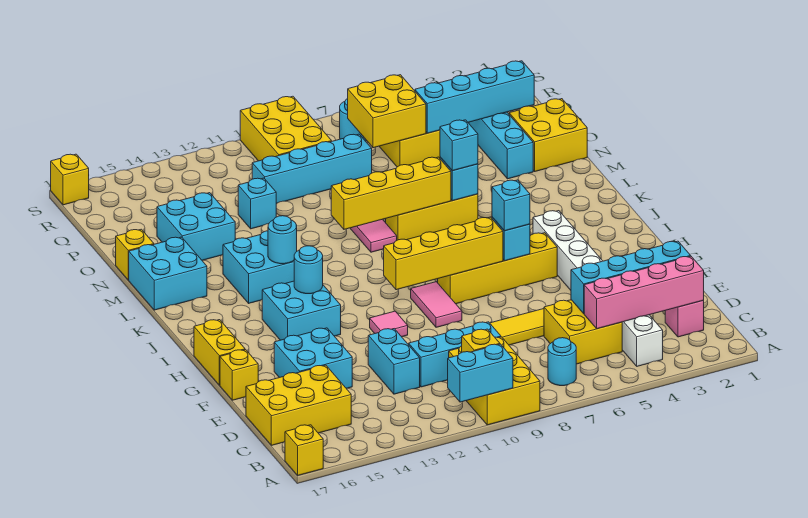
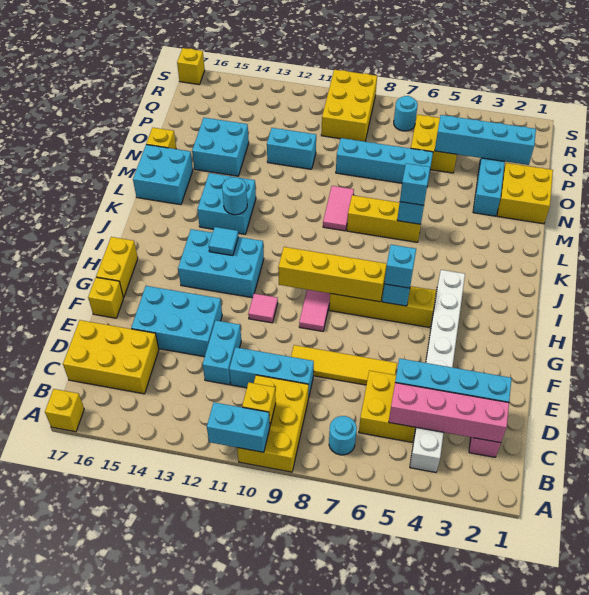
cyan 2x2 brick [274,328,352,388] -> cyan 2x3 brick [131,286,222,357]
cyan 2x2 brick [262,281,341,340] -> cyan 2x3 brick [178,229,264,298]
cyan 1x1 round brick [294,246,323,294] -> cyan 1x1 tile [209,227,238,256]
yellow 1x4 brick [331,157,451,229] -> none
cyan 1x1 brick [238,178,276,229] -> cyan 1x2 brick [267,128,316,169]
yellow 2x2 brick [348,75,426,148] -> none
cyan 1x4 brick [252,134,372,204] -> cyan 1x4 brick moved to [336,138,433,186]

